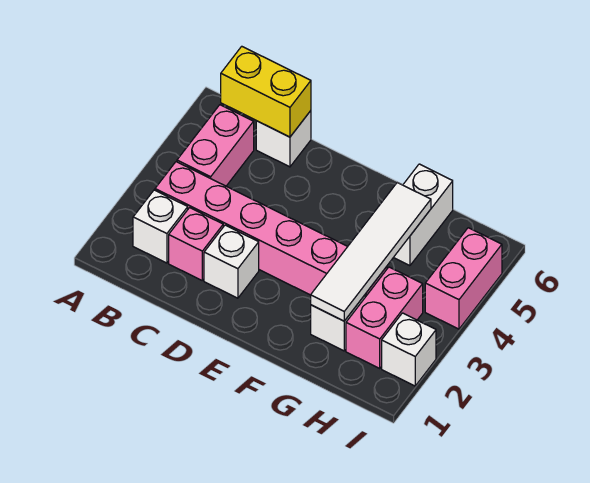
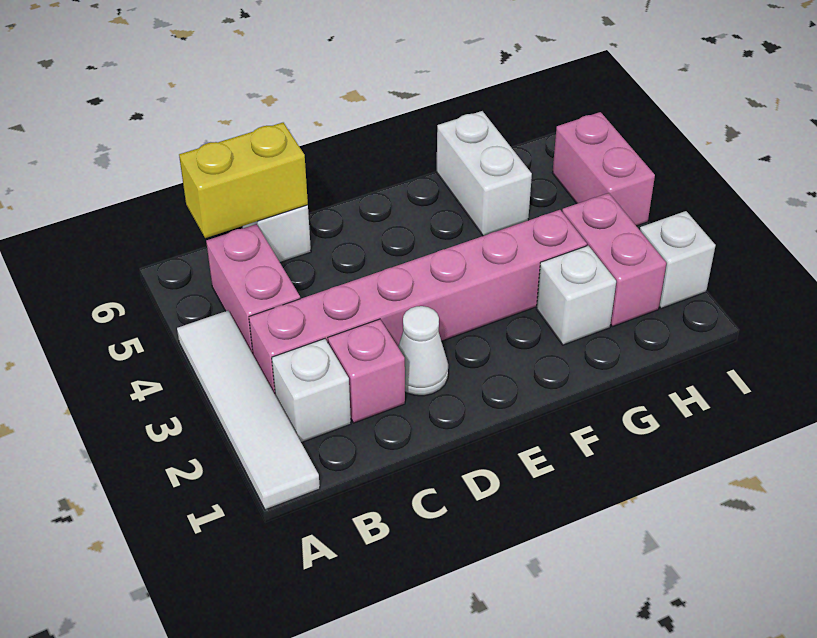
white 1x1 brick [204,225,259,298] -> white 1x1 cone [398,306,448,396]
white 1x4 tile [311,183,431,321] -> white 1x4 tile moved to [177,311,320,510]

